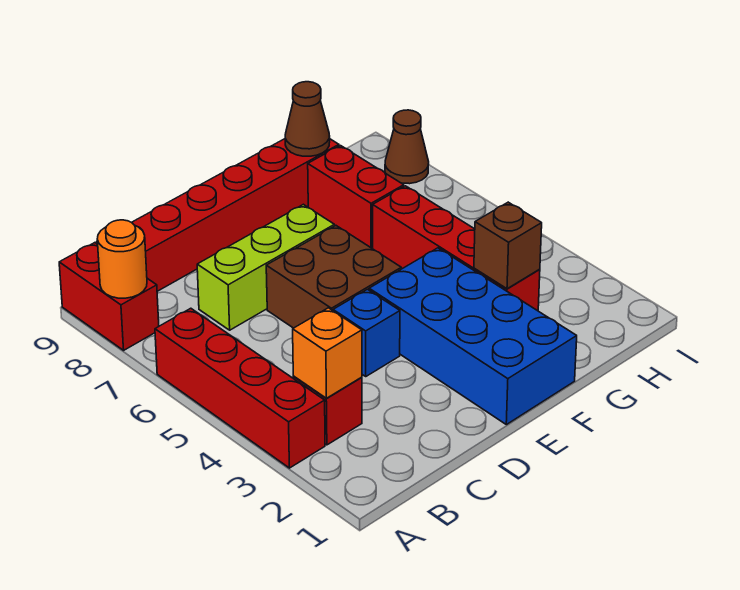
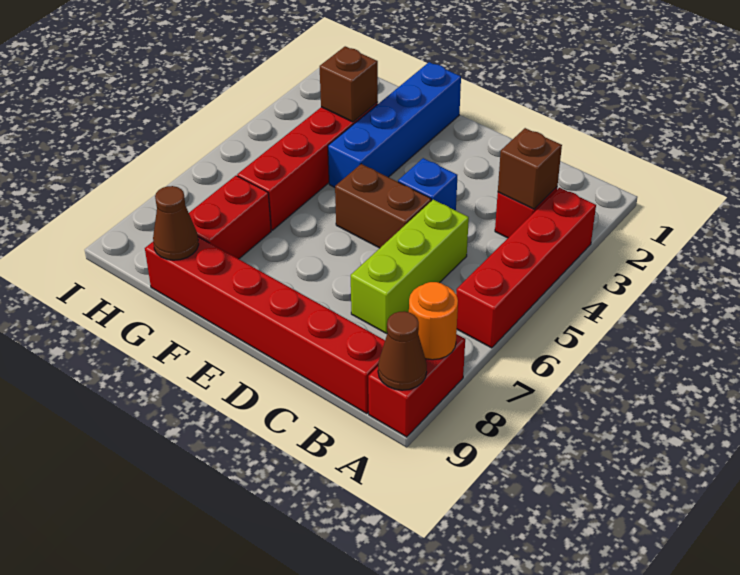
orange 1x1 brick [293,308,362,399] -> brown 1x1 brick [498,128,562,209]
lime 1x3 brick [197,204,334,330] -> lime 1x3 brick turned to [351,200,469,334]
brown 2x2 brick [266,226,401,328] -> brown 1x2 brick [335,164,431,248]
blue 2x4 brick [369,248,577,425] -> blue 1x4 brick [328,62,461,187]
brown 1x1 cone [385,110,429,184] -> brown 1x1 cone moved to [378,311,427,390]

